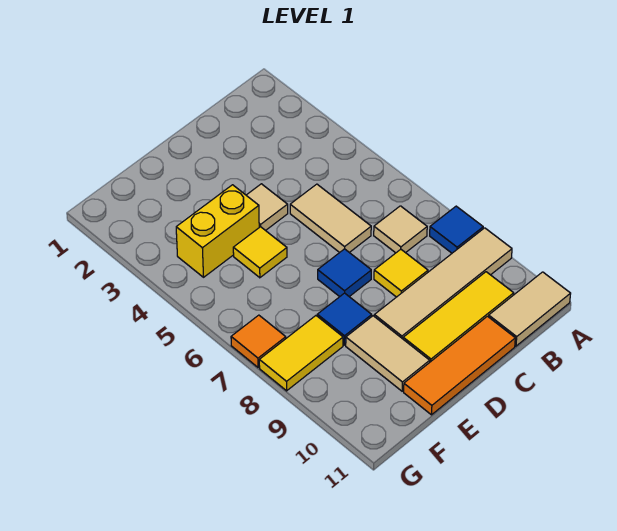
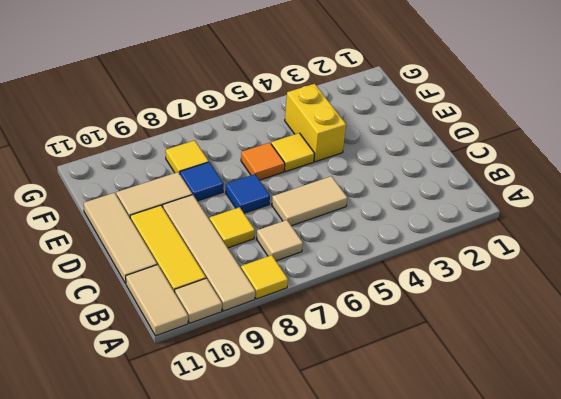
blue 1x1 tile [430,206,483,253] -> yellow 1x1 tile [241,255,288,299]
orange 1x3 tile [404,316,515,415] -> tan 1x3 tile [84,193,157,284]
tan 1x1 tile [246,184,288,231] -> tan 1x1 tile moved to [175,278,222,323]
yellow 1x2 tile [259,316,343,391] -> yellow 1x1 tile [166,140,209,174]
orange 1x1 tile [231,315,286,367] -> orange 1x1 tile moved to [241,143,285,180]

